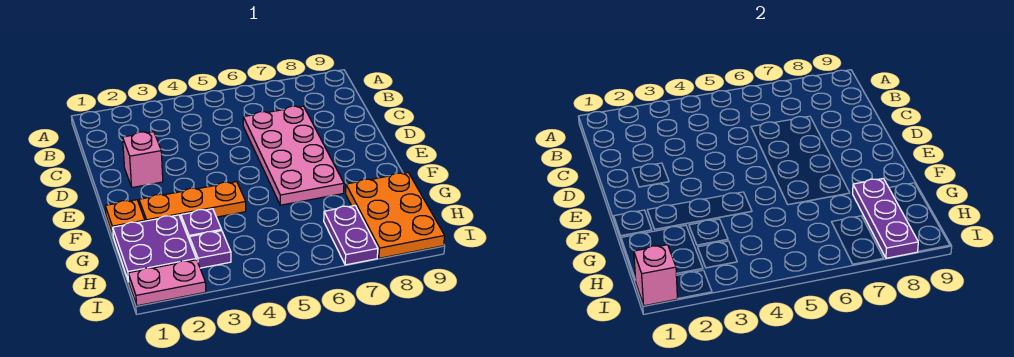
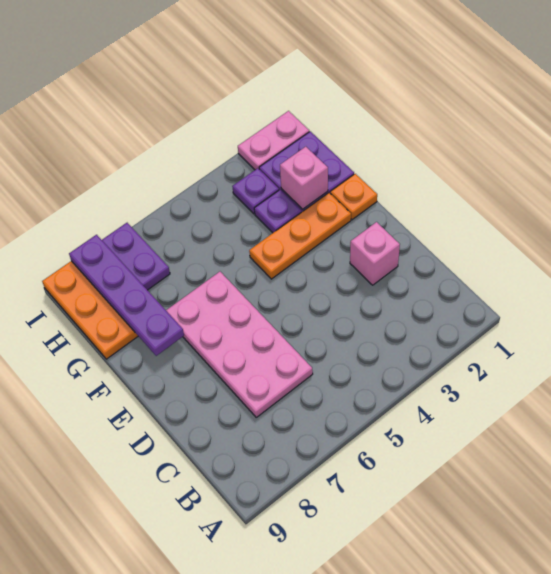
purple 1x3 plate [853,178,918,258] -> purple 1x4 plate [69,235,184,356]
pink 1x1 brick [634,245,677,306] -> pink 1x1 brick moved to [280,147,328,209]

